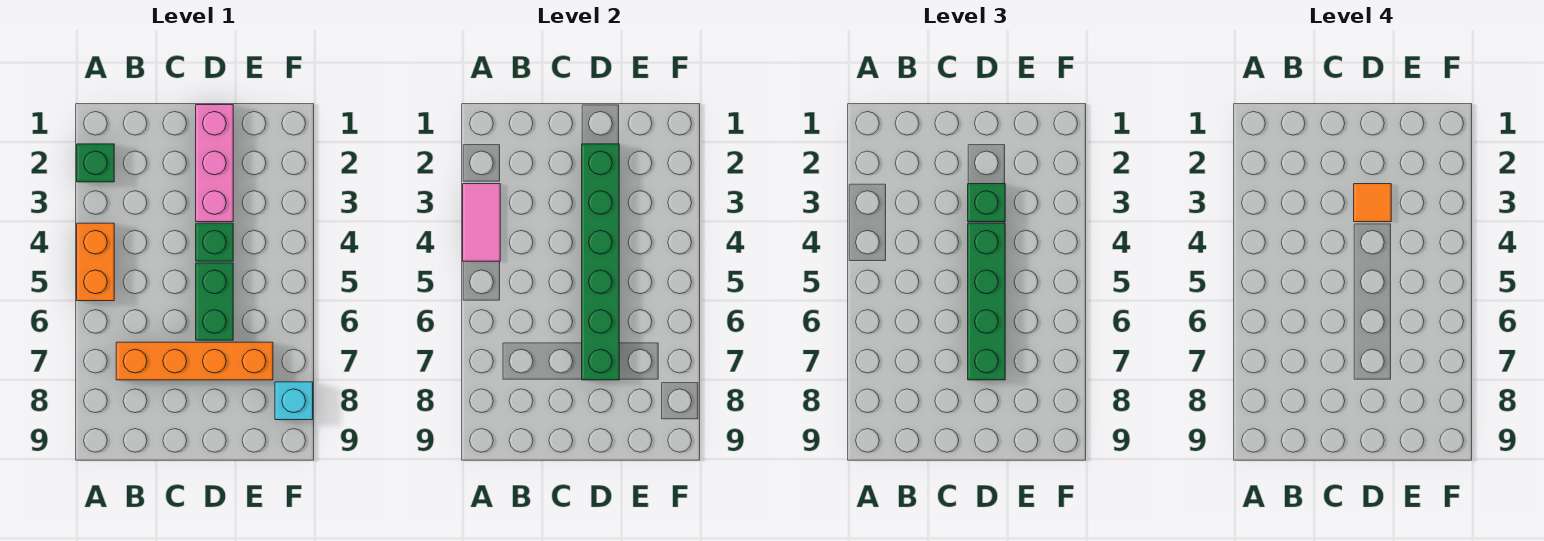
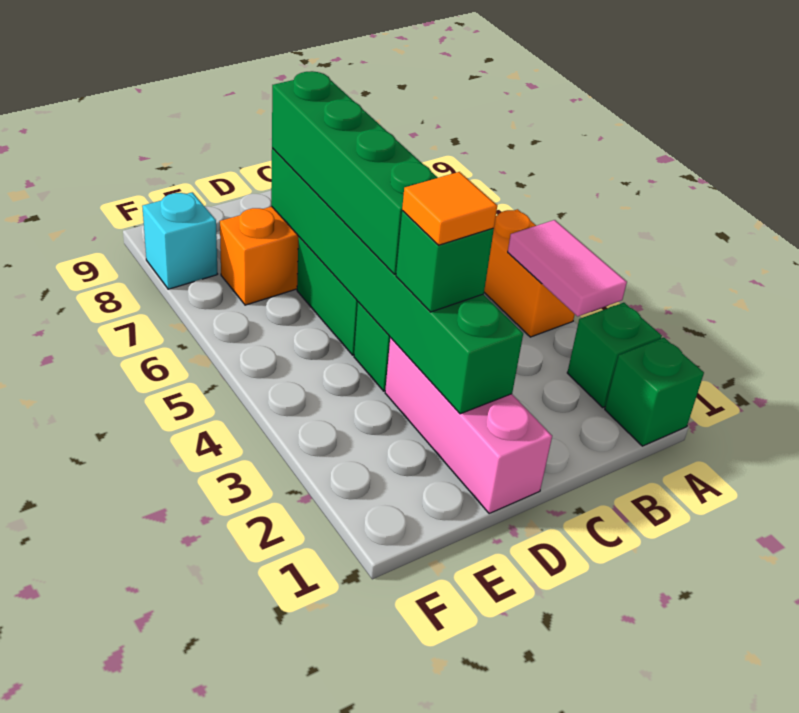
none -> green 1x1 brick [605,337,704,446]

